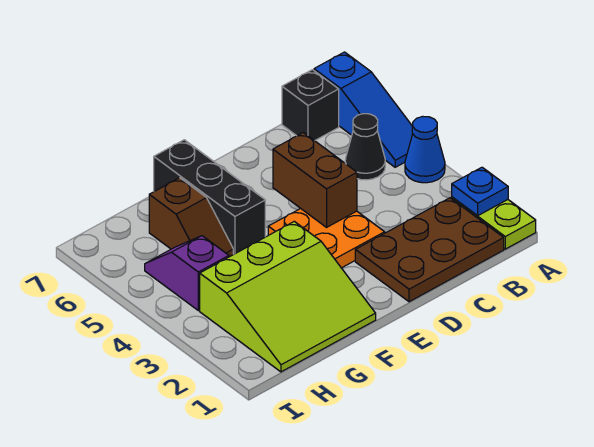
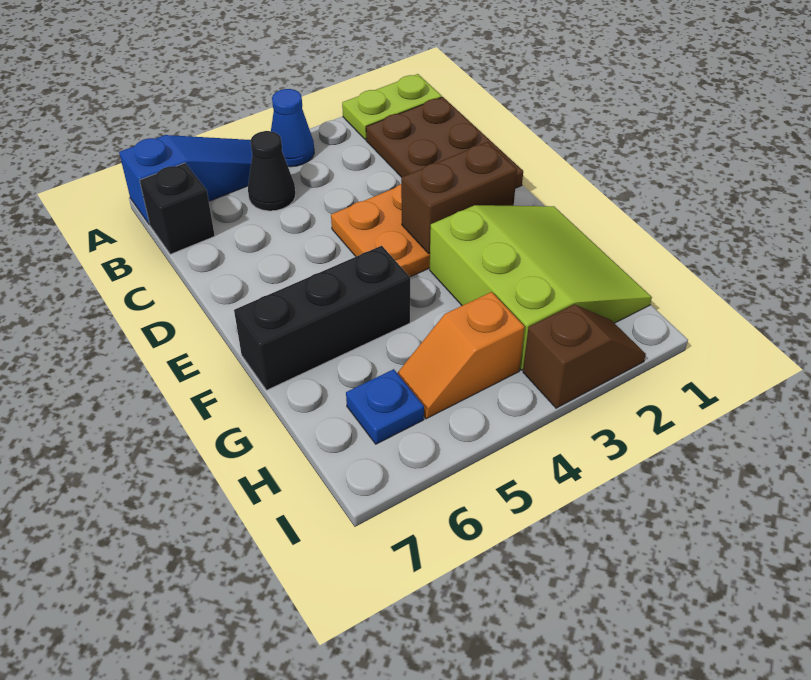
blue 1x1 plate [452,167,508,216] -> blue 1x1 plate moved to [346,369,424,444]
brown 1x2 brick [273,133,357,227] -> brown 1x2 brick moved to [401,142,517,254]
brown 1x2 slope [149,178,233,257] -> brown 1x2 slope moved to [523,304,646,408]
purple 1x2 slope [145,236,229,311] -> orange 1x2 slope [397,292,524,419]

